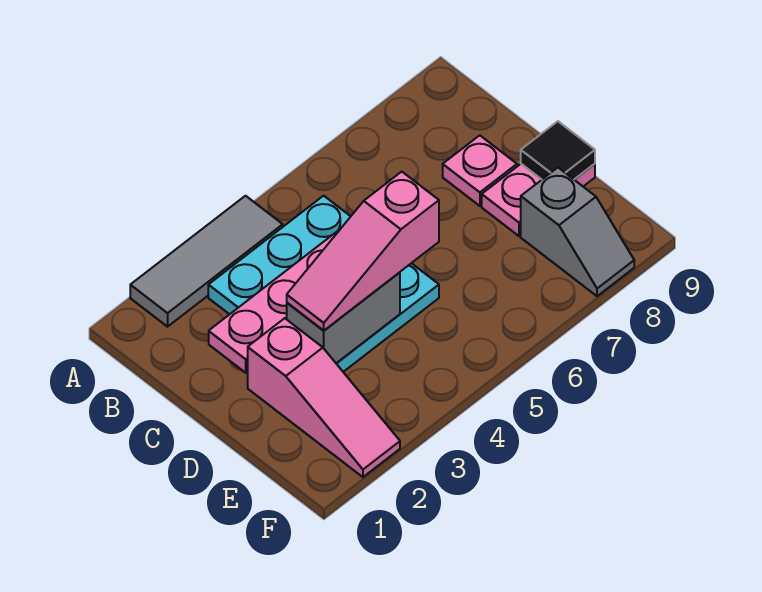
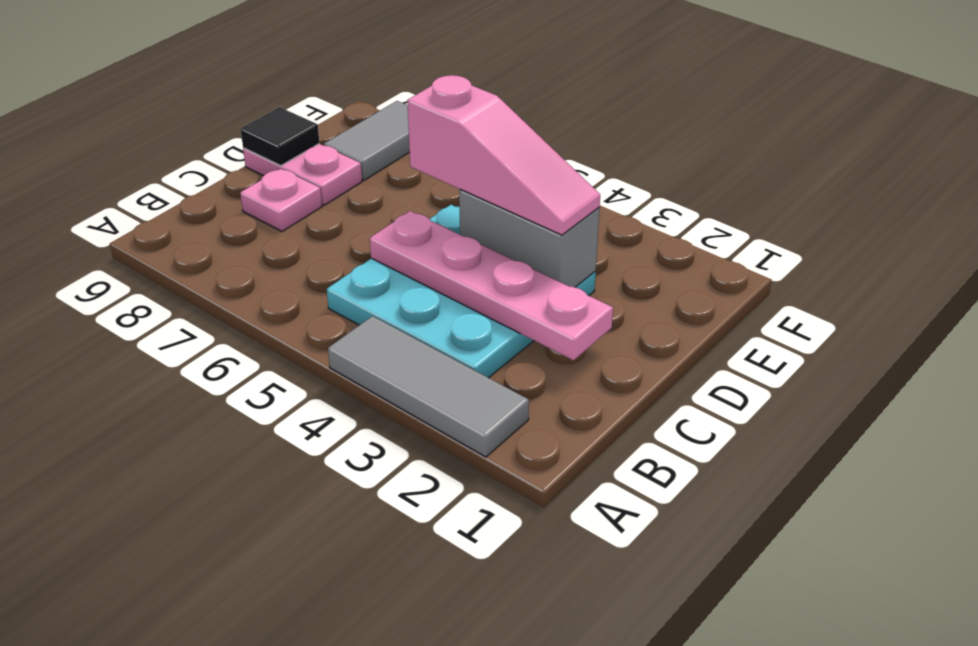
pink 1x3 slope [248,318,400,477] -> none
grey 1x2 slope [521,168,634,296] -> grey 1x2 tile [324,101,410,180]

